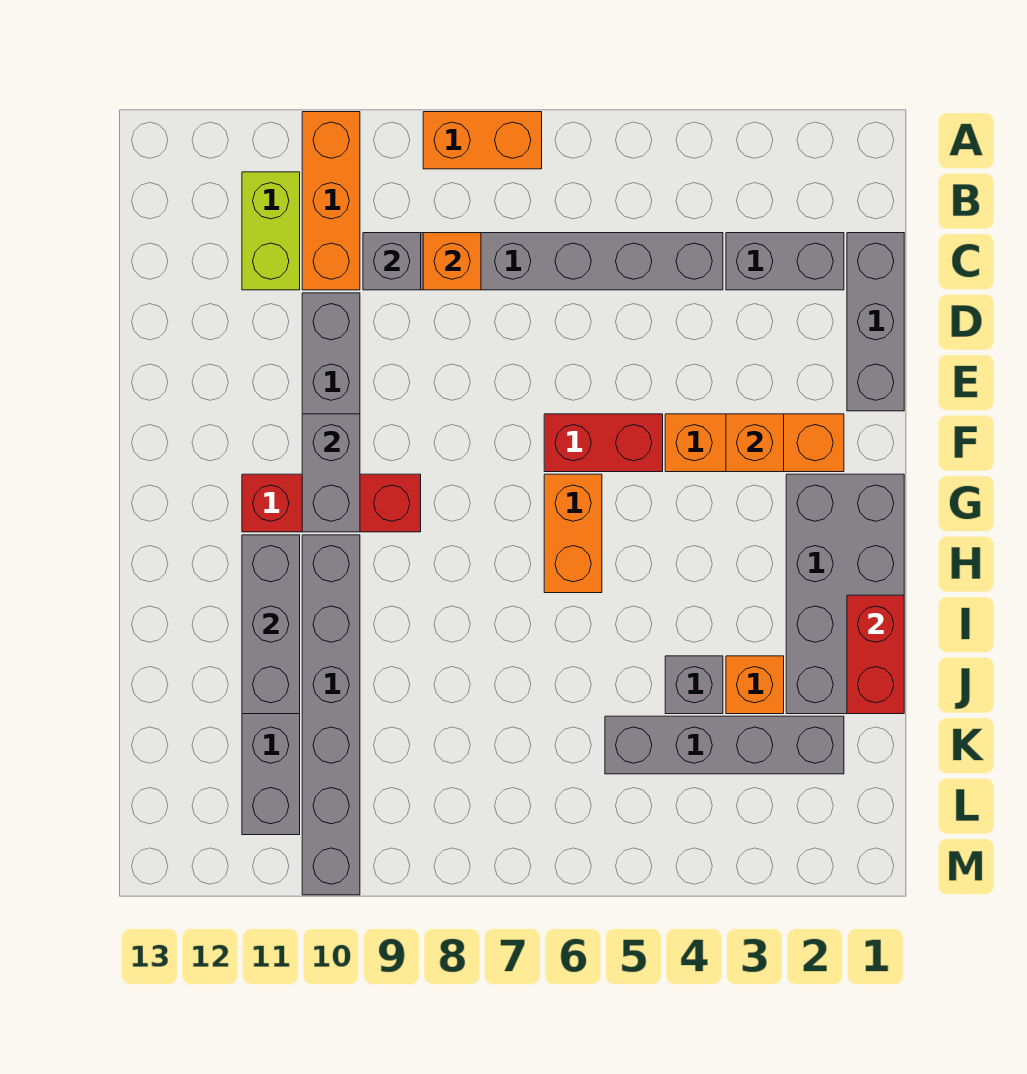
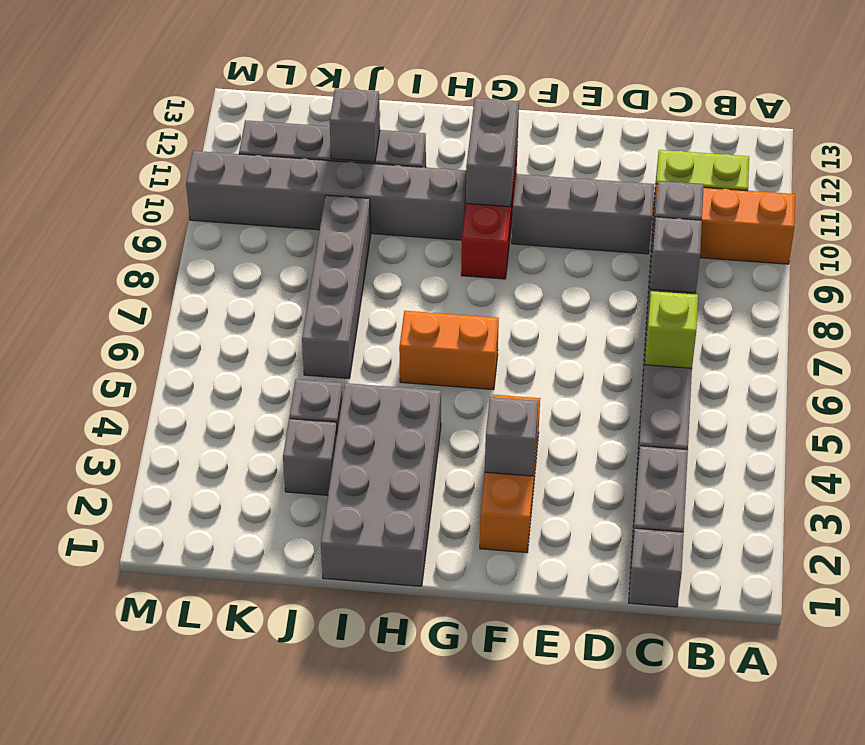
orange 1x2 brick [423,112,542,169] -> none
grey 1x3 brick [847,233,904,411] -> grey 1x1 brick [629,528,684,607]
none -> lime 1x1 brick [645,291,698,368]
orange 1x1 brick [423,233,481,290] -> grey 1x1 brick [650,217,702,293]
orange 1x1 brick [726,414,784,472] -> grey 1x1 brick [485,397,538,476]
red 1x2 brick [544,414,663,472] -> none
grey 1x2 brick [302,414,360,532] -> grey 1x2 brick turned to [466,98,519,207]
grey 2x4 brick [786,474,904,714] -> grey 2x4 brick turned to [321,383,441,586]
grey 1x3 brick [242,535,300,714] -> grey 1x1 brick [330,88,380,162]
red 1x2 brick [847,595,904,714] -> none
orange 1x1 brick [726,656,784,714] -> grey 1x1 brick [283,419,337,495]
grey 1x4 brick [605,716,844,774] -> grey 1x4 brick moved to [302,195,371,379]

